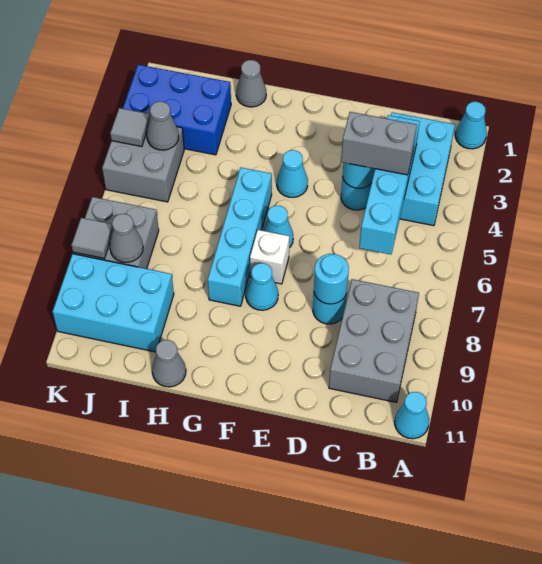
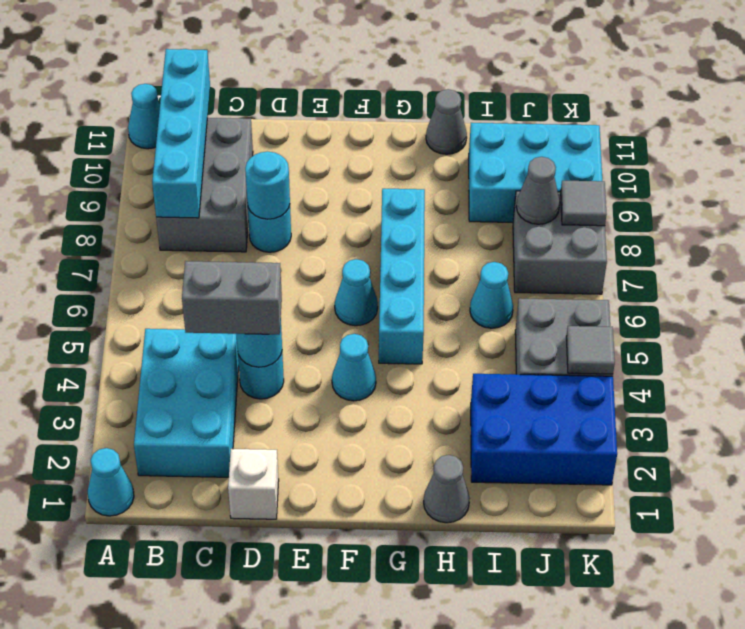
cyan 1x4 brick [359,115,420,254] -> cyan 1x4 brick moved to [152,49,210,218]
white 1x1 brick [250,230,289,284] -> white 1x1 brick moved to [228,449,279,519]
cyan 1x1 cone [246,263,278,310] -> cyan 1x1 cone moved to [470,262,513,328]
grey 1x1 cone [147,102,179,150] -> none

